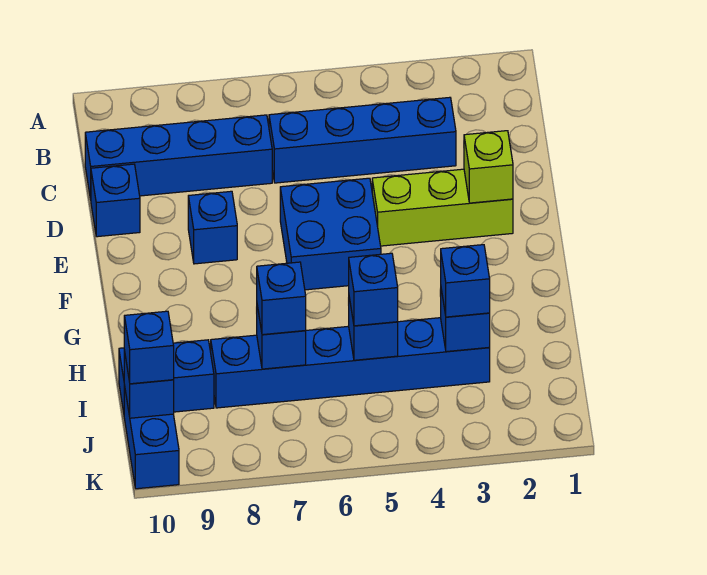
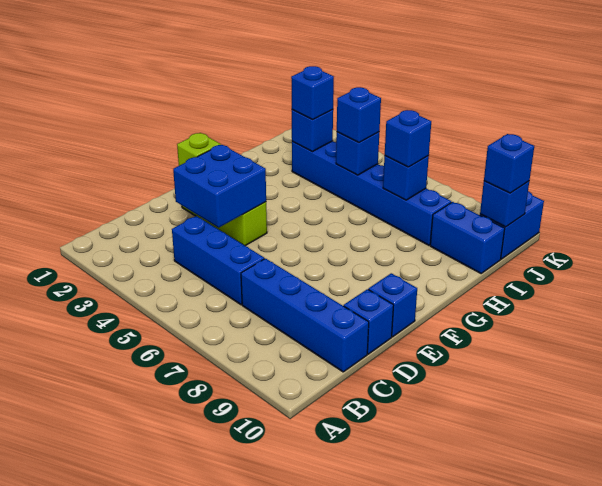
blue 1x4 brick [269,97,456,183] -> blue 1x3 brick [172,216,264,305]
blue 2x2 brick [280,178,381,290] -> blue 2x2 brick moved to [173,145,266,228]
blue 1x1 brick [188,191,237,264] -> blue 1x1 brick moved to [368,273,417,337]

